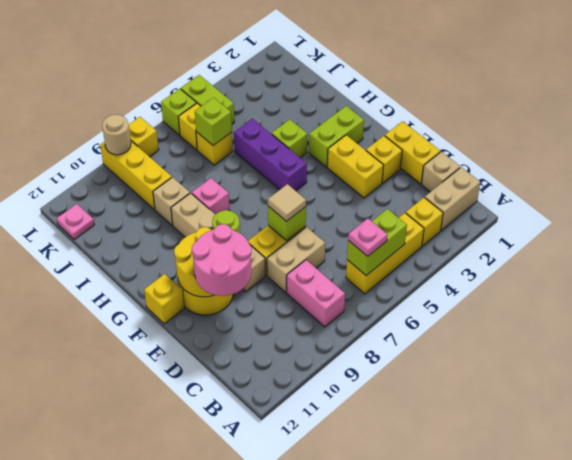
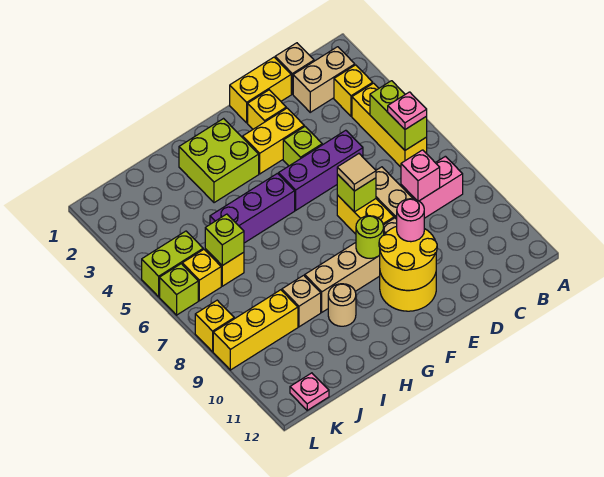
tan 1x2 brick [425,167,480,230] -> tan 1x2 brick turned to [293,47,355,112]
none -> purple 1x3 brick [279,130,363,210]
pink 2x2 round brick [192,224,252,296] -> pink 1x1 round brick [397,199,424,242]
yellow 1x1 brick [144,274,184,324] -> none
lime 1x2 brick [309,106,364,167] -> lime 2x2 brick [179,119,259,203]
lime 1x1 brick [272,119,307,158] -> lime 1x1 brick moved to [283,127,322,166]
pink 1x1 brick [192,178,230,215] -> pink 1x1 brick moved to [401,150,440,201]
tan 1x1 round brick [102,115,131,155] -> tan 1x1 round brick moved to [328,284,356,326]

